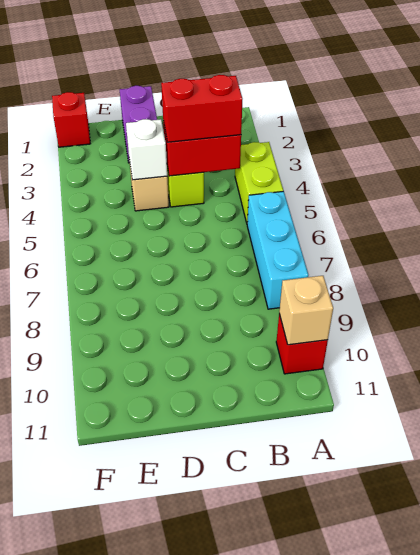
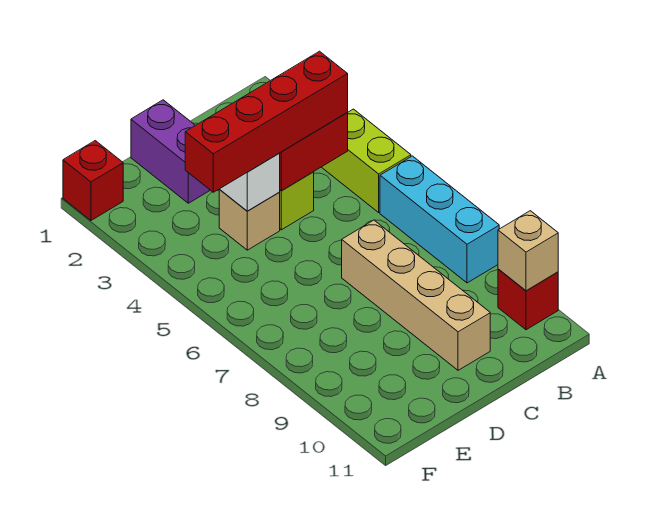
red 1x2 brick [161,75,242,142] -> red 1x4 brick [185,51,348,192]
none -> tan 1x4 brick [342,220,490,370]

